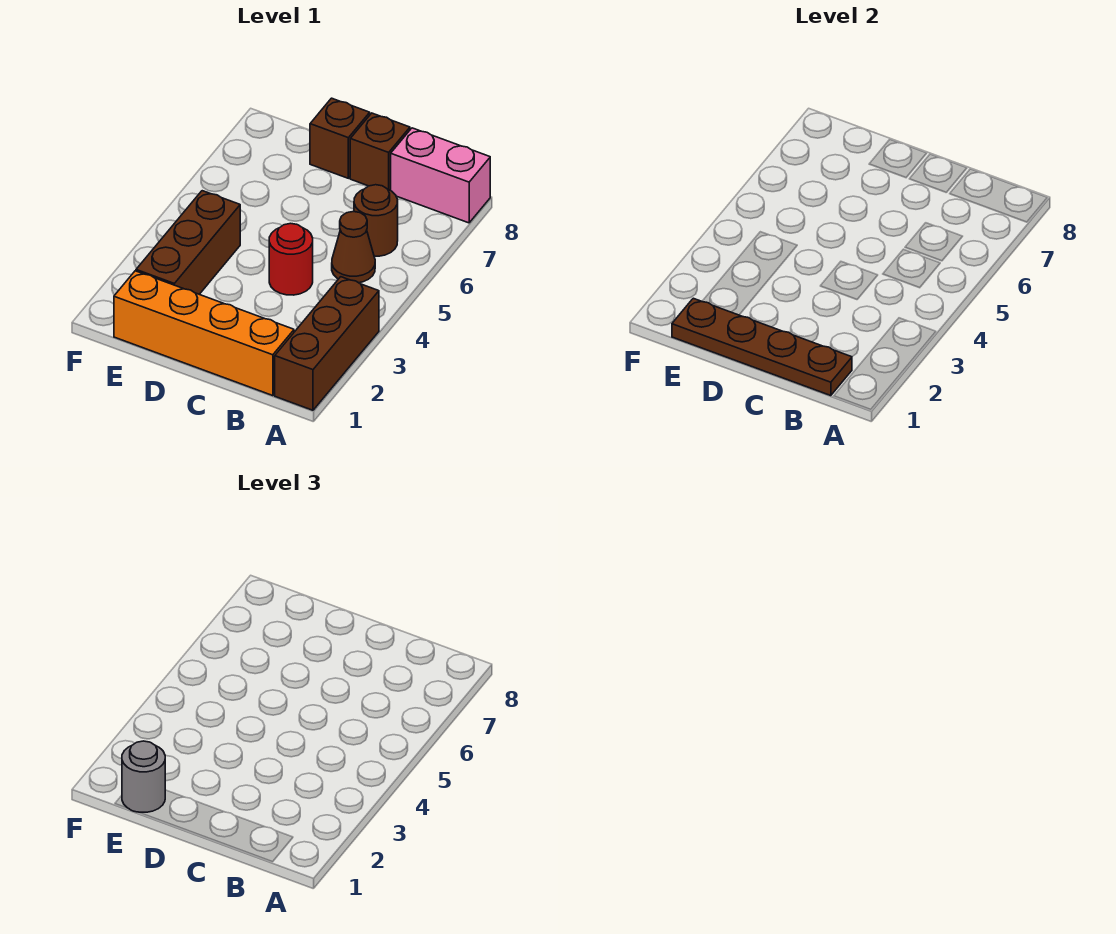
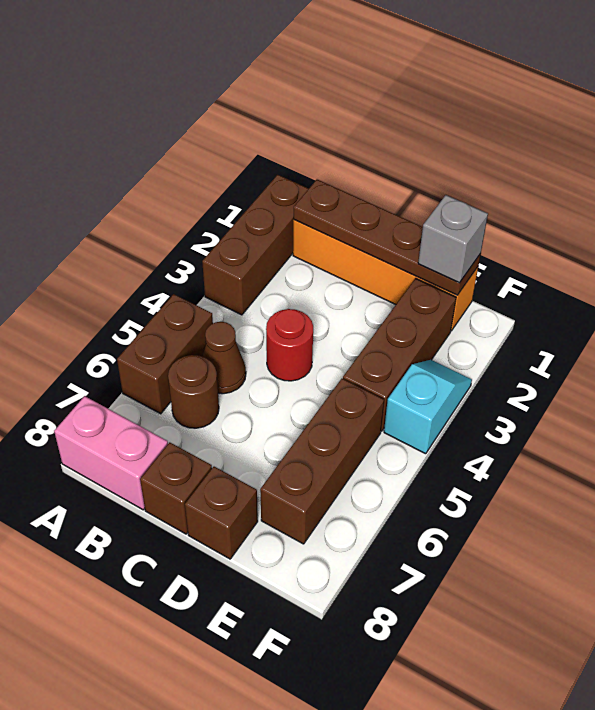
none -> brown 1x2 brick [117,294,213,414]
grey 1x1 round brick [122,741,165,812] -> grey 1x1 brick [418,195,488,283]
none -> brown 1x3 brick [260,379,384,544]
none -> cyan 1x2 slope [384,360,472,454]

